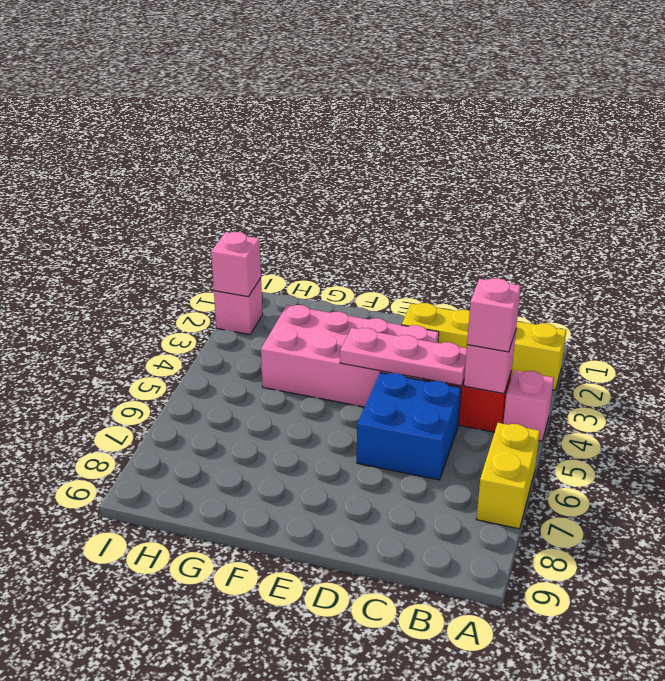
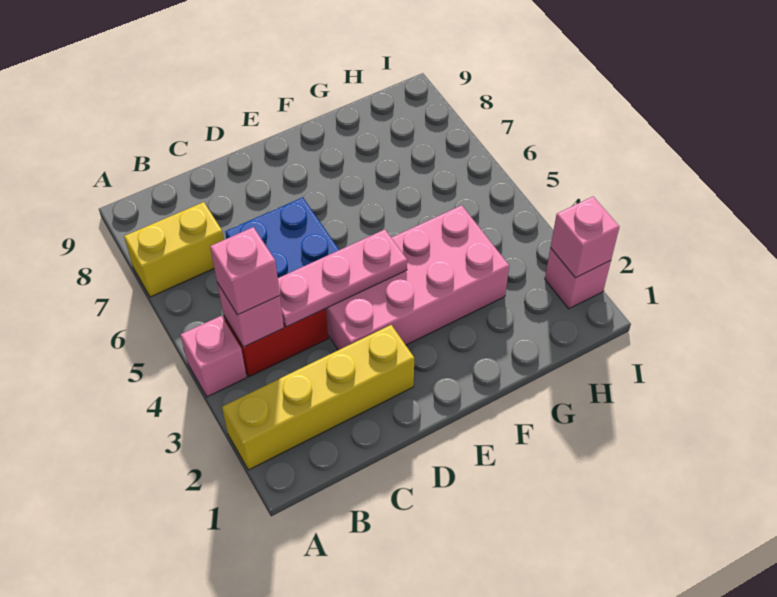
yellow 1x2 brick [476,423,540,529] -> yellow 1x2 brick turned to [124,202,224,297]

